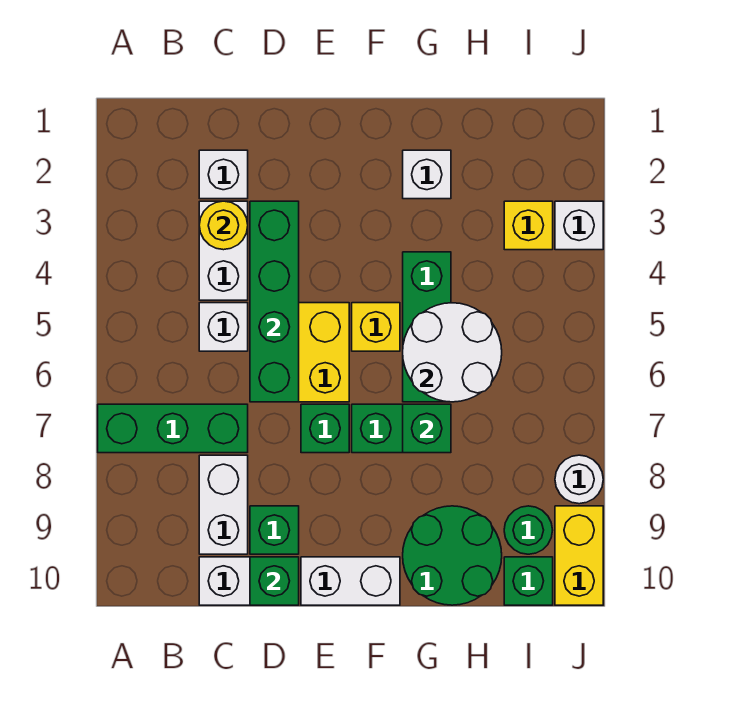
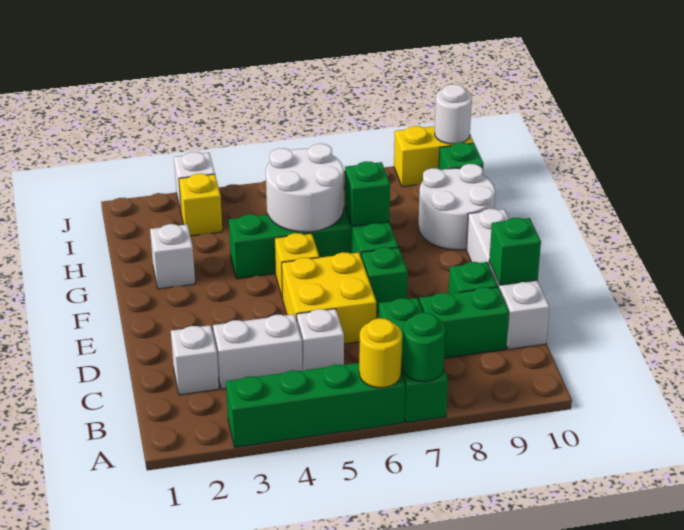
yellow 1x1 round brick [199,201,248,250] -> yellow 1x1 round brick moved to [359,318,402,388]
white 1x2 brick [199,455,248,554] -> green 1x2 brick [419,287,509,358]
green 1x4 brick [250,201,299,402] -> green 1x4 brick moved to [226,363,405,447]
green 2x2 round brick [403,506,502,605] -> white 2x2 round brick [419,164,495,250]
green 1x1 round brick [504,506,553,554] -> green 1x1 round brick moved to [402,313,445,382]
white 1x1 round brick [555,455,603,504] -> white 1x1 round brick moved to [435,84,472,144]

